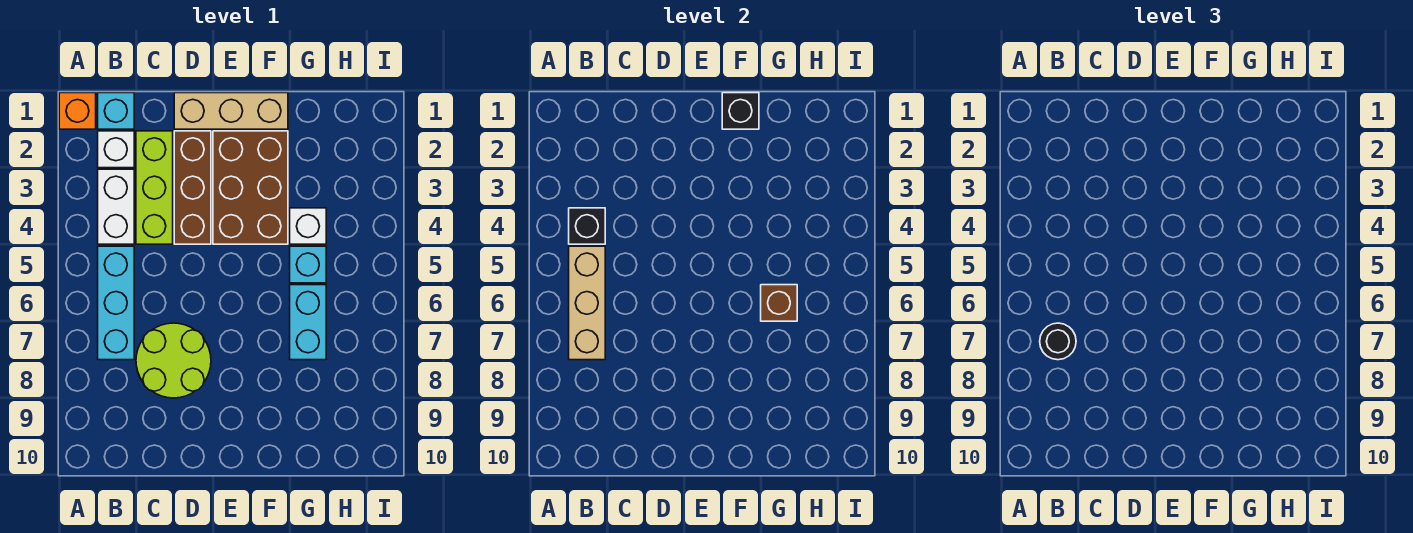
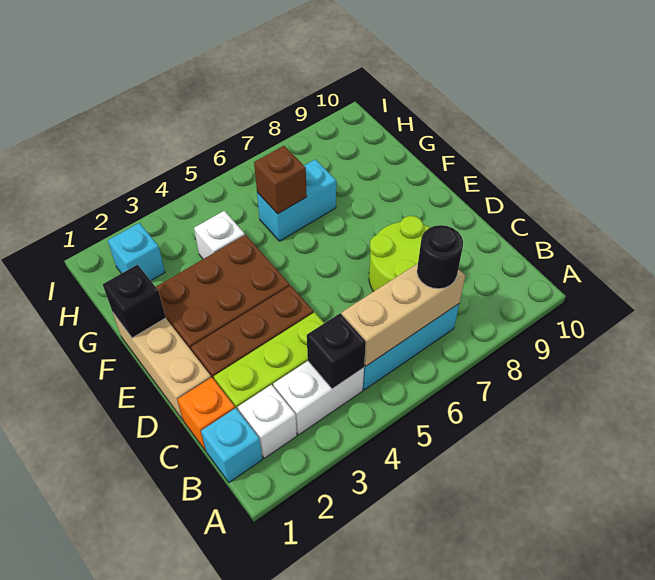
orange 1x1 brick [59,93,96,129] -> orange 1x1 brick moved to [177,378,235,451]
cyan 1x1 brick [290,246,326,283] -> cyan 1x1 brick moved to [108,223,165,281]

